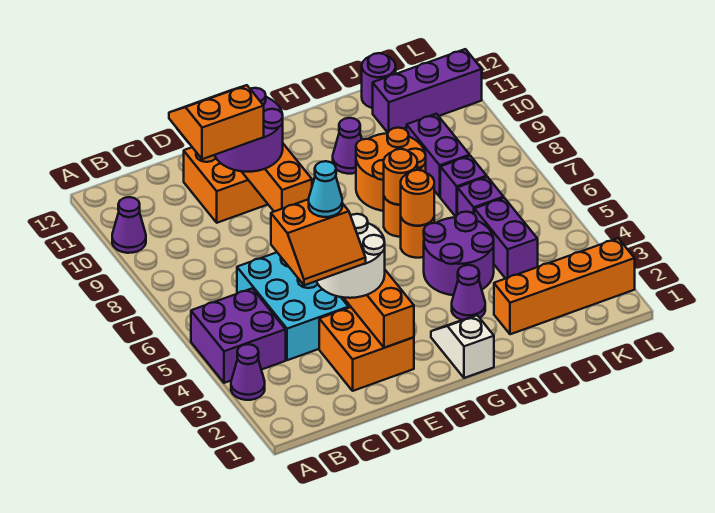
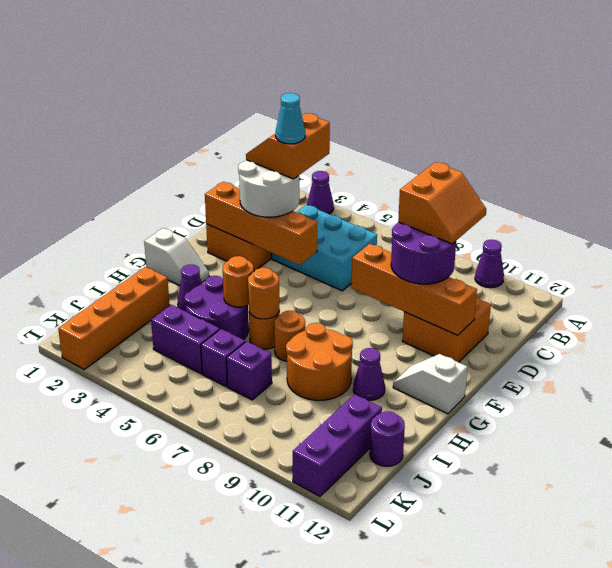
purple 2x2 brick [191,289,286,383] -> none
none -> white 1x2 slope [393,354,468,414]
orange 1x1 round brick [384,149,417,205] -> orange 1x1 round brick moved to [222,256,254,307]
purple 1x2 brick [407,114,470,197] -> none

